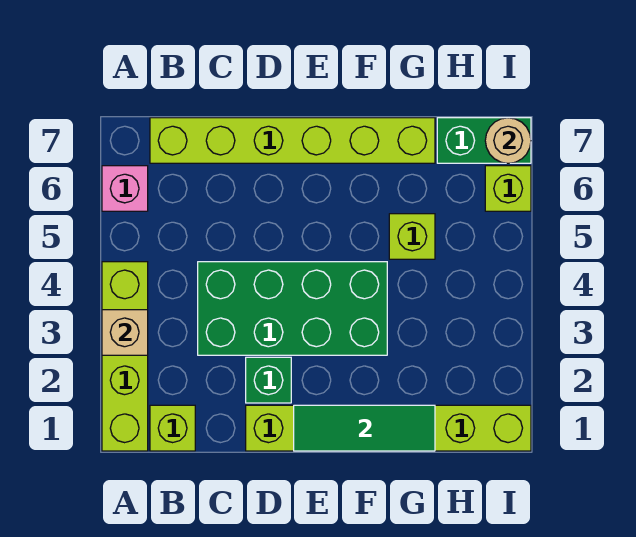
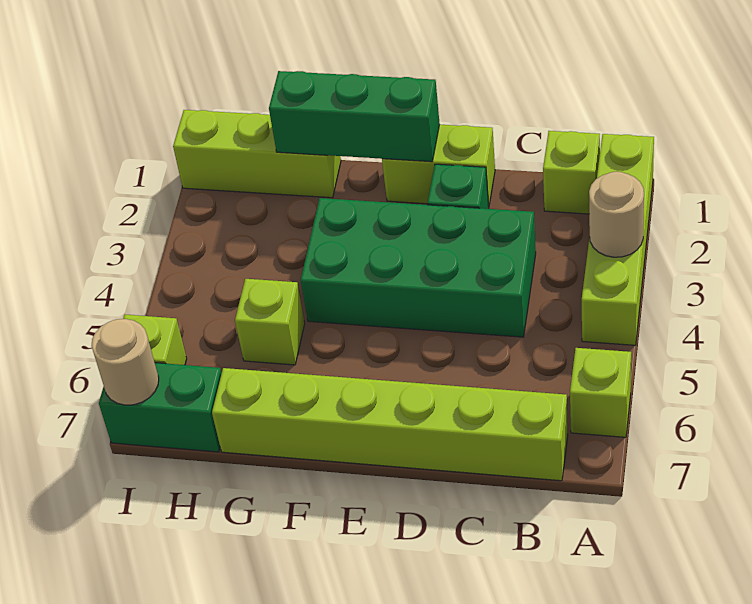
tan 1x1 brick [102,310,148,355] -> tan 1x1 round brick [589,172,644,257]
pink 1x1 brick [102,166,148,211] -> lime 1x1 brick [570,348,631,437]
green 1x3 tile [294,405,435,451] -> green 1x3 brick [269,71,440,162]

